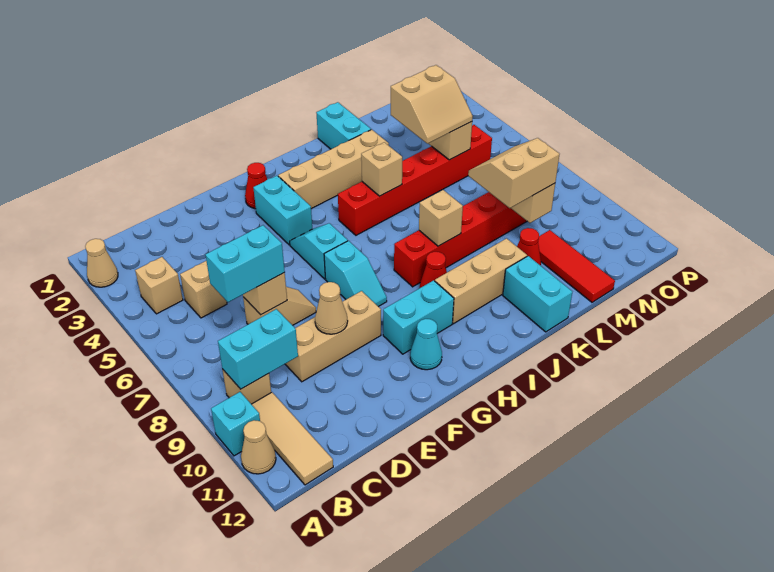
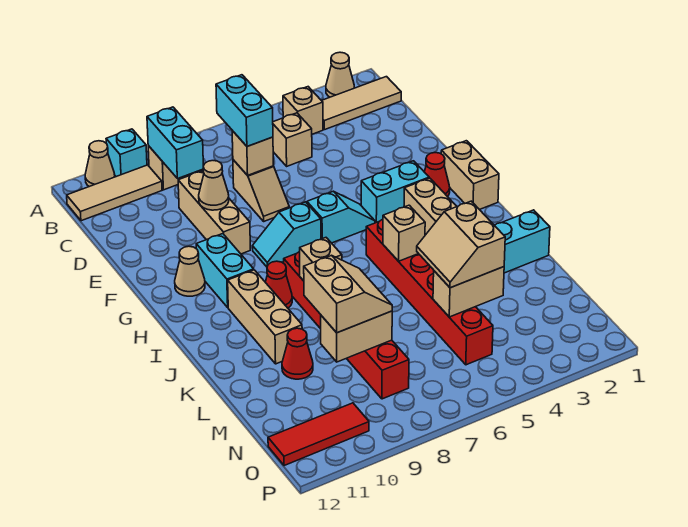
none -> tan 1x3 tile [321,77,401,130]
none -> tan 1x2 brick [441,141,499,210]
cyan 1x1 cone [410,319,442,370] -> tan 1x1 cone [175,246,205,296]
cyan 1x2 brick [503,256,572,332] -> none
red 1x3 tile [538,230,615,302] -> red 1x3 tile moved to [268,403,369,466]

